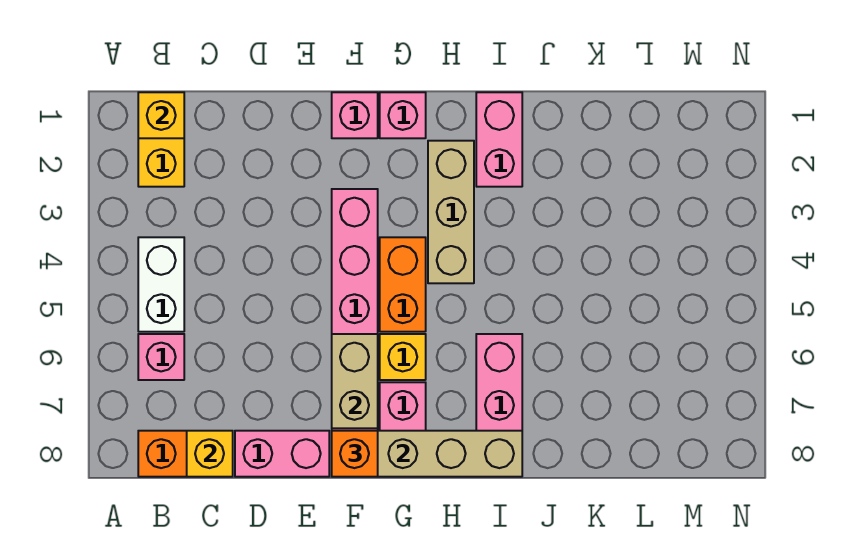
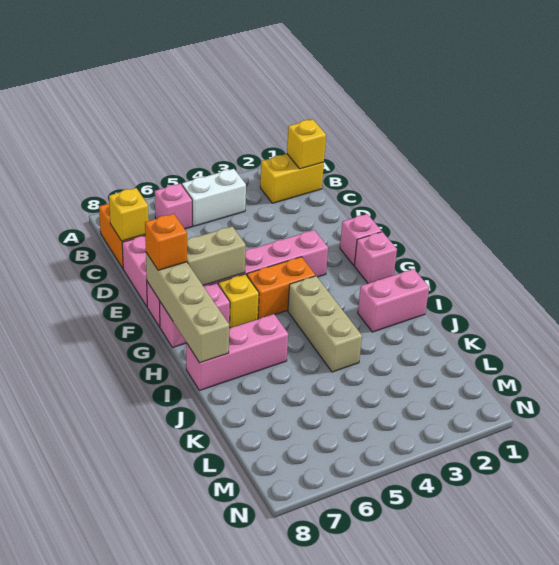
tan 1x3 brick [428,141,474,283] -> tan 1x3 brick turned to [288,276,362,372]

